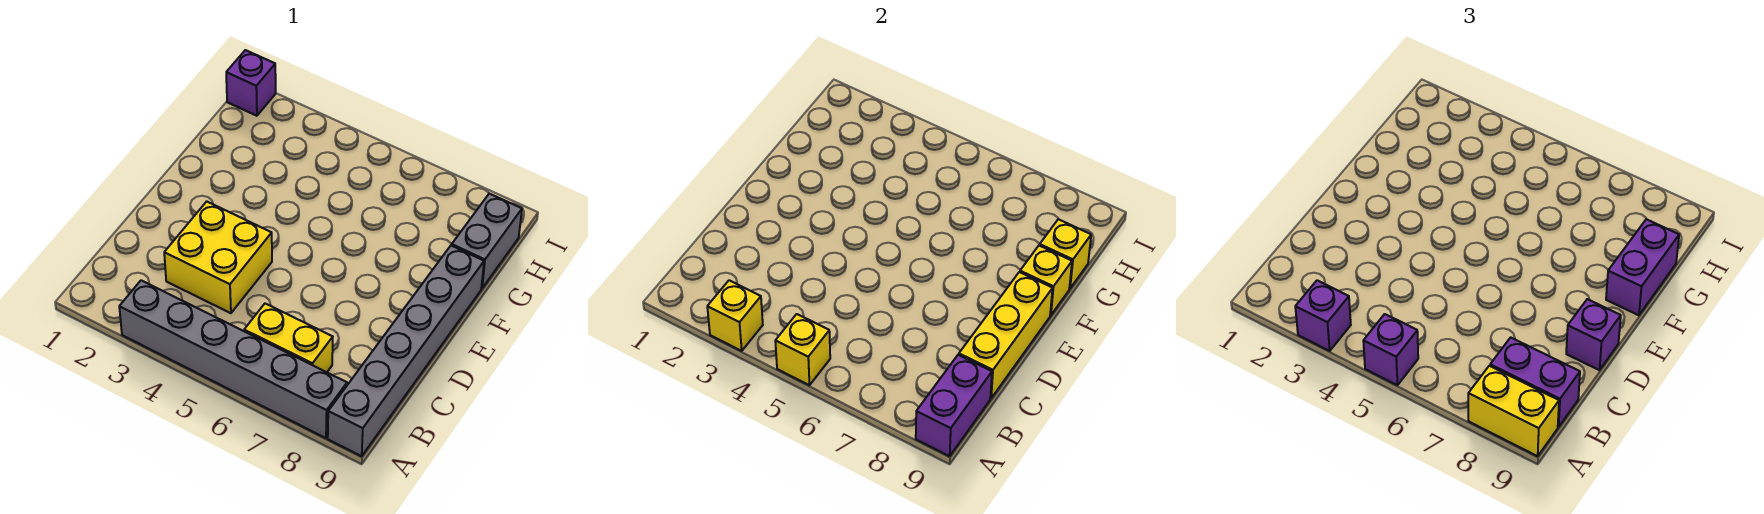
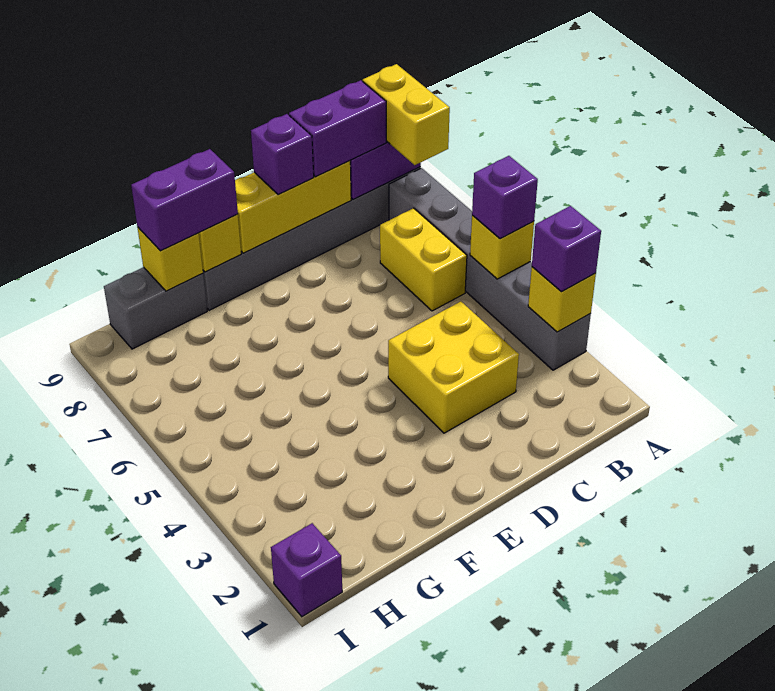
purple 1x2 brick [1490,337,1580,427] -> purple 1x2 brick turned to [289,80,386,177]

